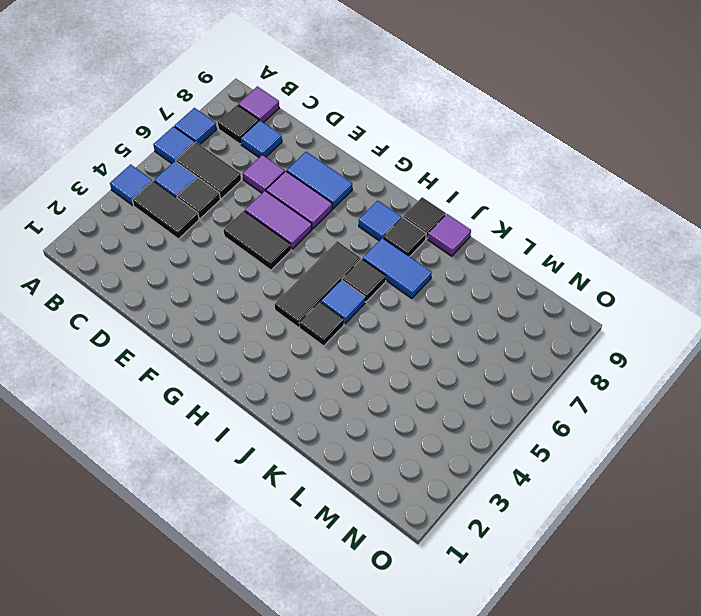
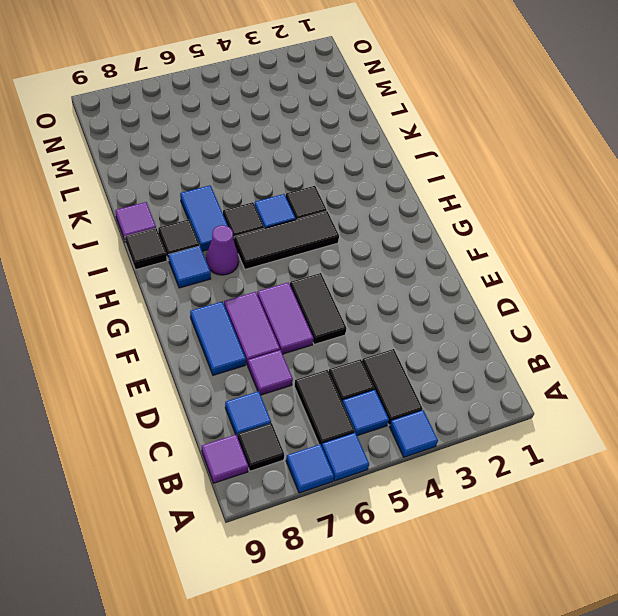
none -> purple 1x1 cone [206,225,239,275]

